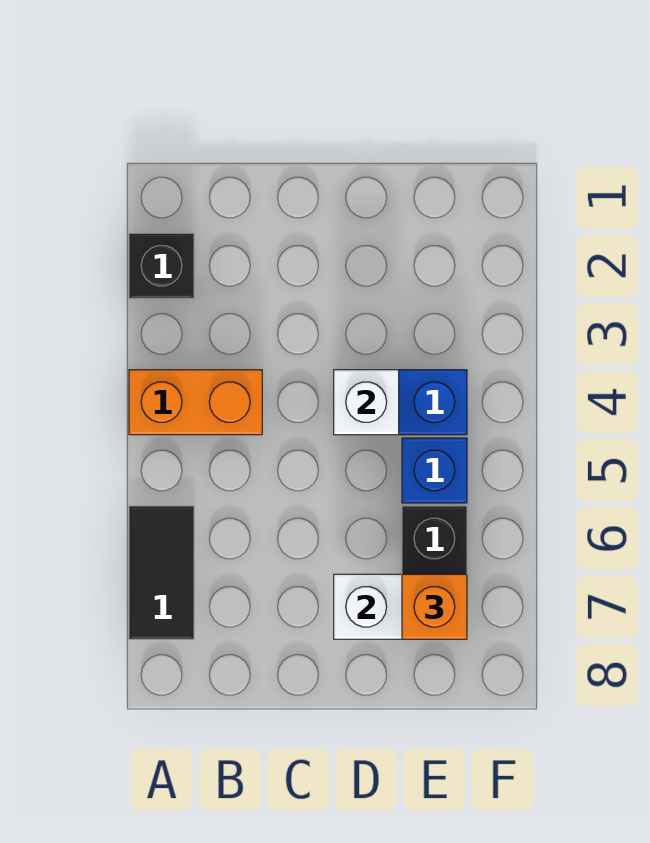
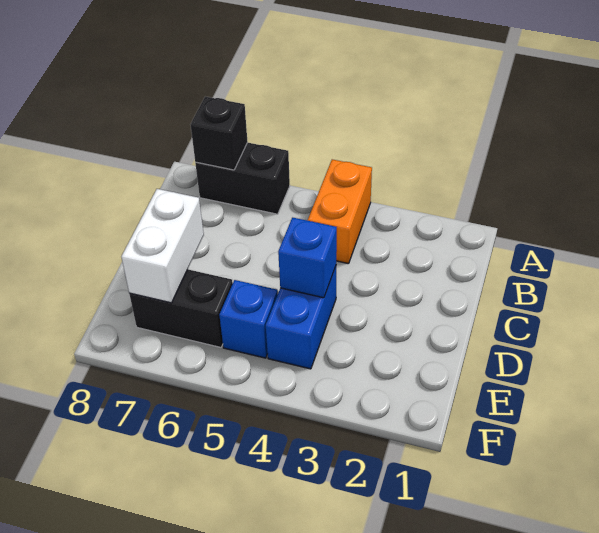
black 1x1 brick [129,233,194,298] -> black 1x1 brick moved to [191,97,248,170]
black 1x2 tile [129,506,194,639] -> black 1x2 brick [195,143,290,214]
white 1x1 brick [334,370,399,435] -> blue 1x1 brick [278,218,337,298]
orange 1x1 brick [402,574,467,639] -> none

